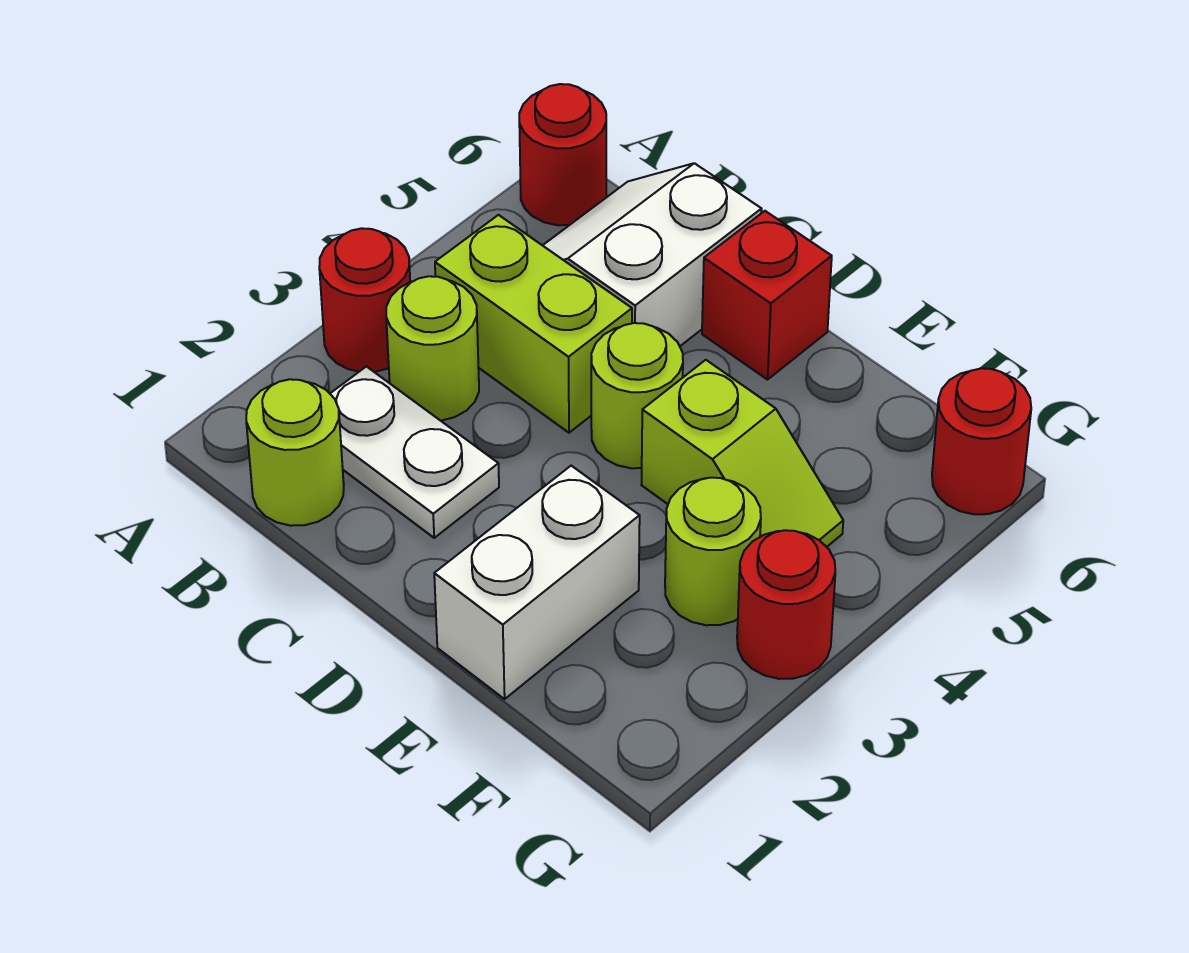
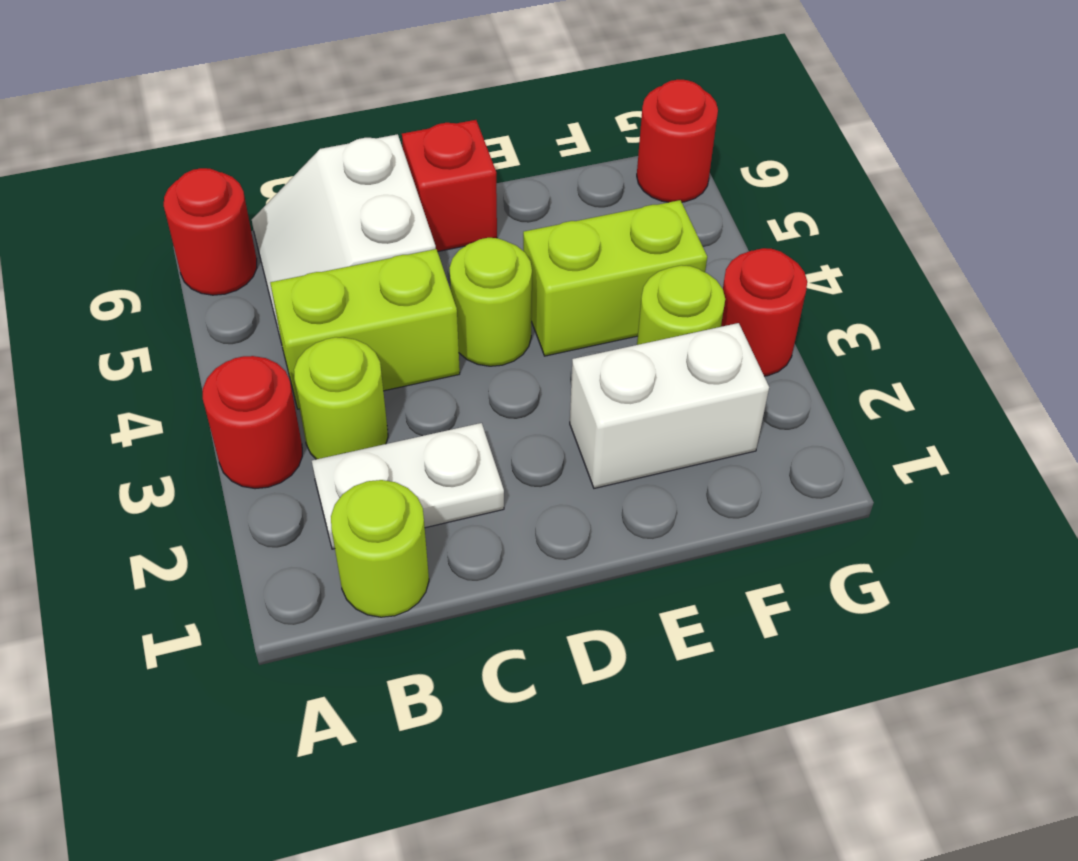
white 1x2 brick [434,466,640,699] -> white 1x2 brick turned to [570,323,769,488]
lime 1x2 slope [642,360,843,547] -> lime 1x2 brick [523,200,707,356]

